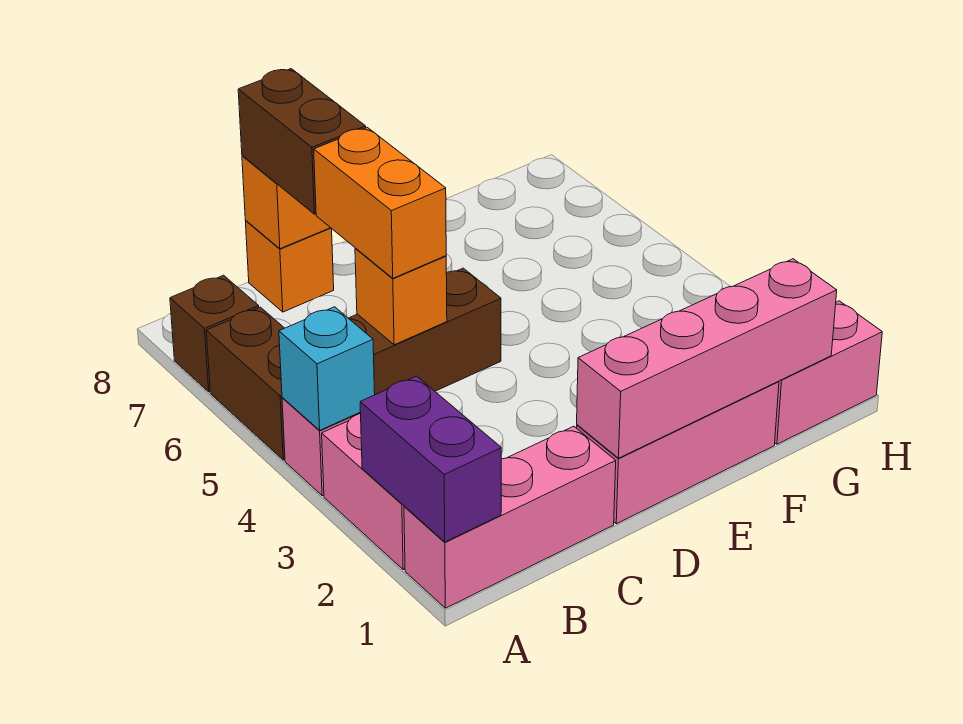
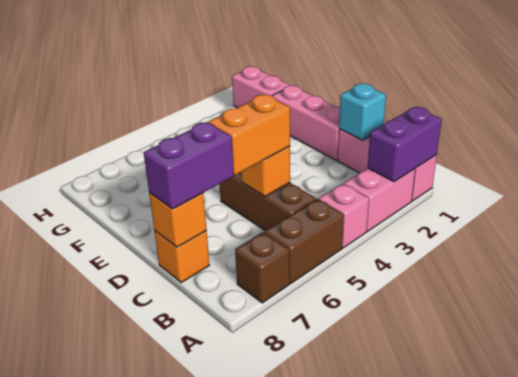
cyan 1x1 brick [279,307,375,430] -> cyan 1x1 brick moved to [339,84,386,140]
brown 1x2 brick [238,69,366,214] -> purple 1x2 brick [144,122,234,209]
pink 1x4 brick [577,259,837,458] -> none

